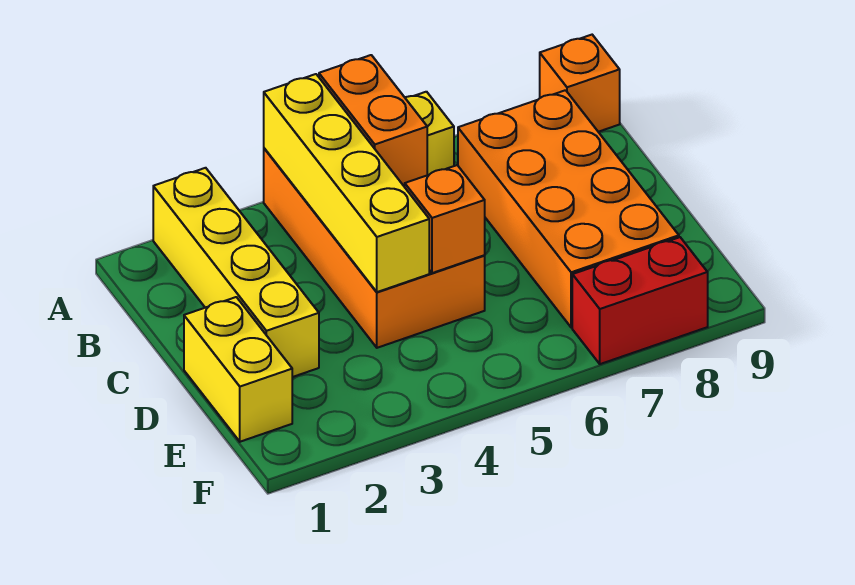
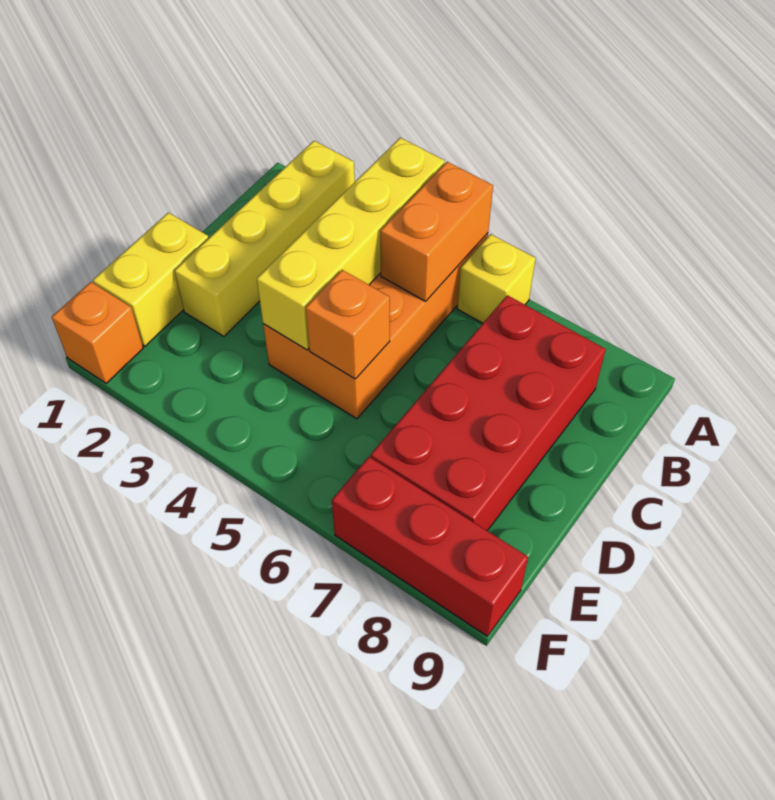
orange 1x1 brick [540,35,620,132] -> orange 1x1 brick moved to [52,282,143,384]
orange 2x4 brick [458,90,679,327] -> red 2x4 brick [371,295,606,531]
red 1x2 brick [572,237,708,364] -> red 1x3 brick [332,457,528,636]

